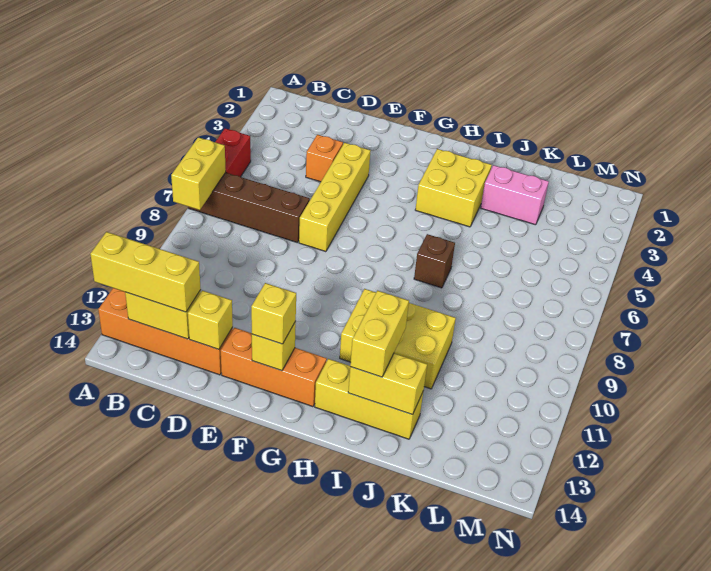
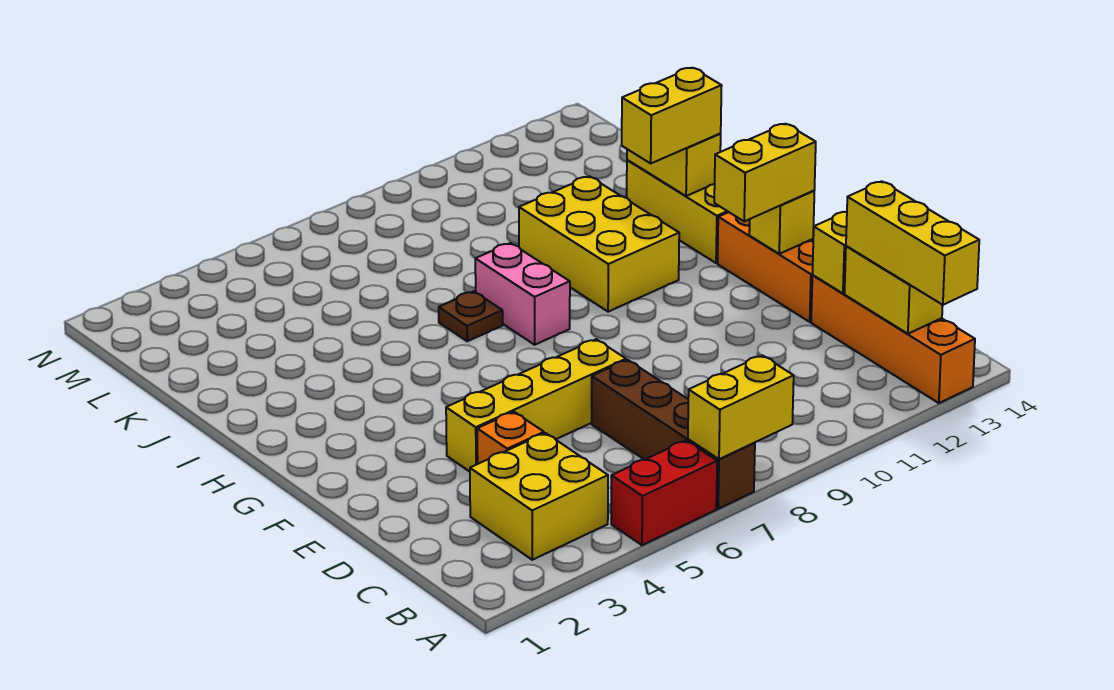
yellow 1x1 brick [251,283,296,344] -> yellow 1x2 brick [714,124,816,221]
yellow 2x2 brick [415,149,492,227] -> yellow 2x2 brick moved to [470,433,608,560]
brown 1x1 brick [414,234,455,288] -> brown 1x1 plate [439,291,503,341]
pink 1x2 brick [481,165,549,225] -> pink 1x2 brick moved to [475,243,570,345]

